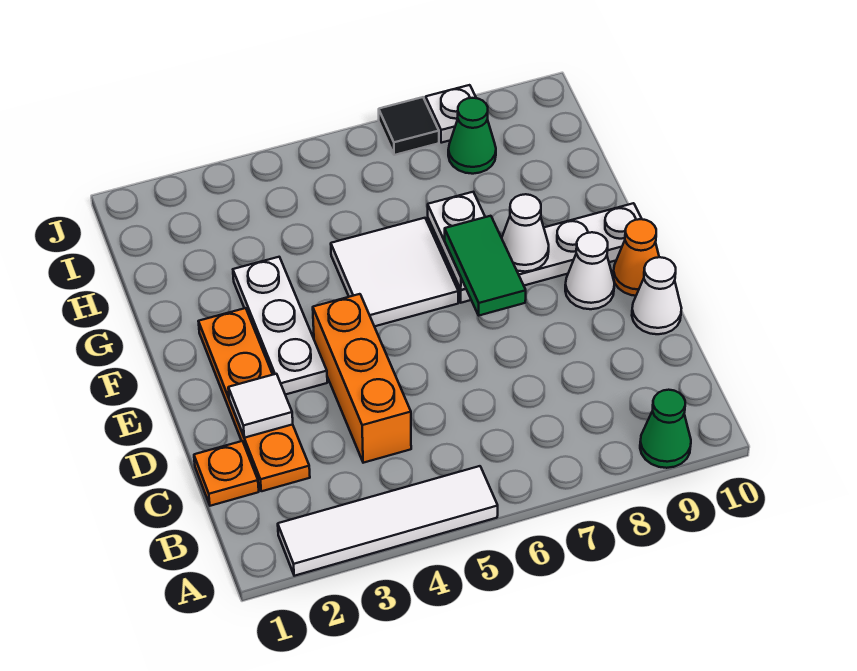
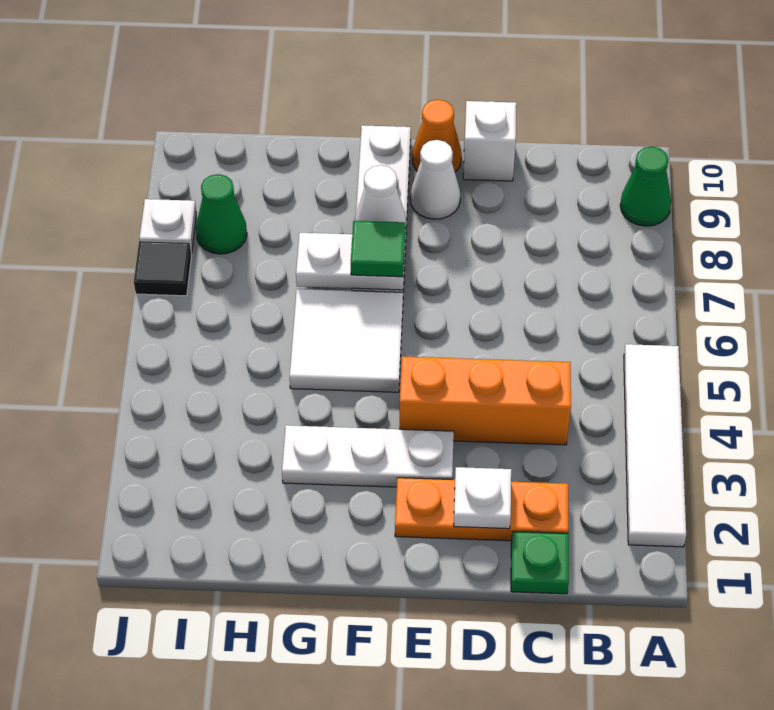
orange 1x1 plate [194,441,259,506] -> green 1x1 plate [511,532,569,594]
orange 1x4 plate [199,308,310,491] -> orange 1x3 plate [395,478,569,541]
white 1x1 tile [228,374,293,438] -> white 1x1 plate [454,467,511,529]
white 1x1 cone [632,257,682,334] -> white 1x1 brick [463,101,516,181]
green 1x2 tile [445,216,526,315] -> green 1x1 tile [351,221,405,277]

